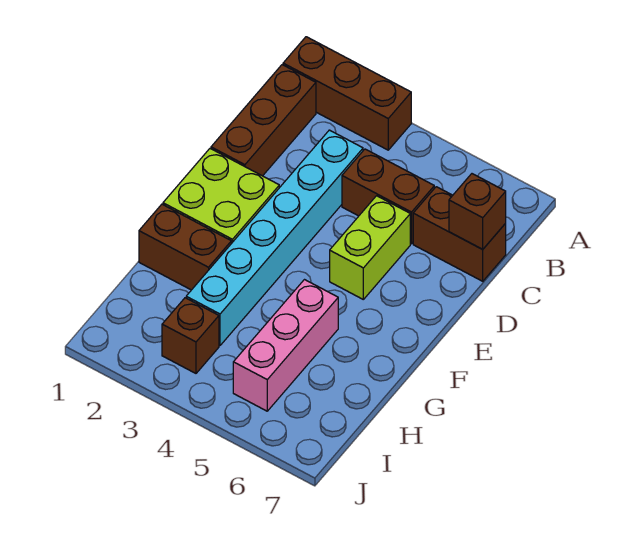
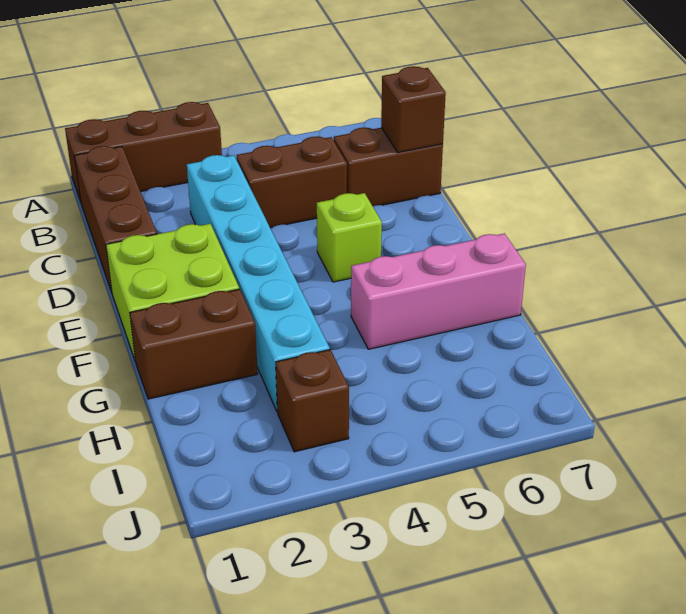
lime 1x2 brick [330,196,410,299] -> lime 1x1 brick [317,193,382,282]
pink 1x3 brick [233,280,338,411] -> pink 1x3 brick turned to [351,233,526,349]

